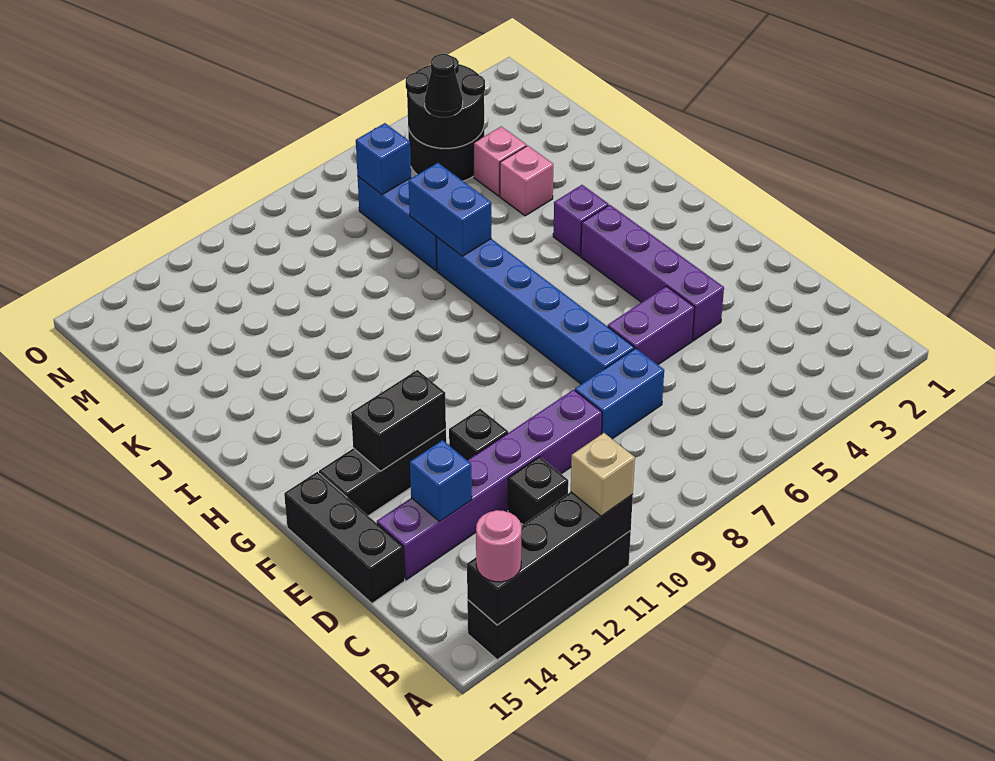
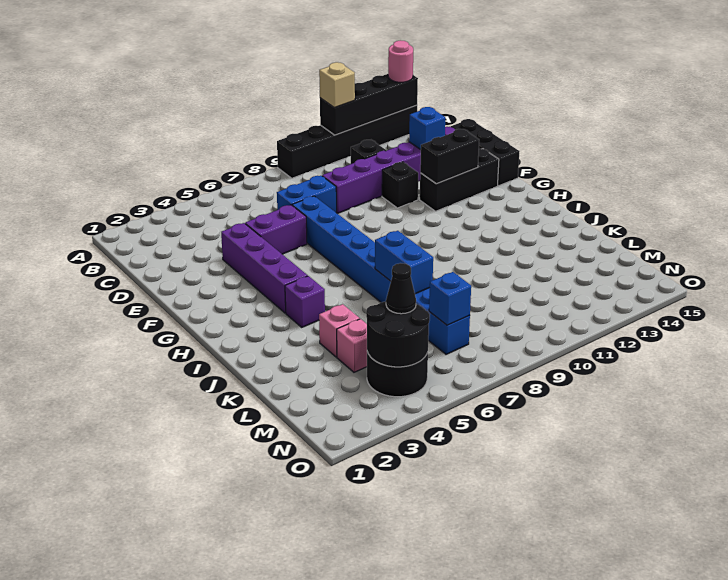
black 1x4 brick [467,531,631,660] -> black 1x6 brick [277,105,417,178]

